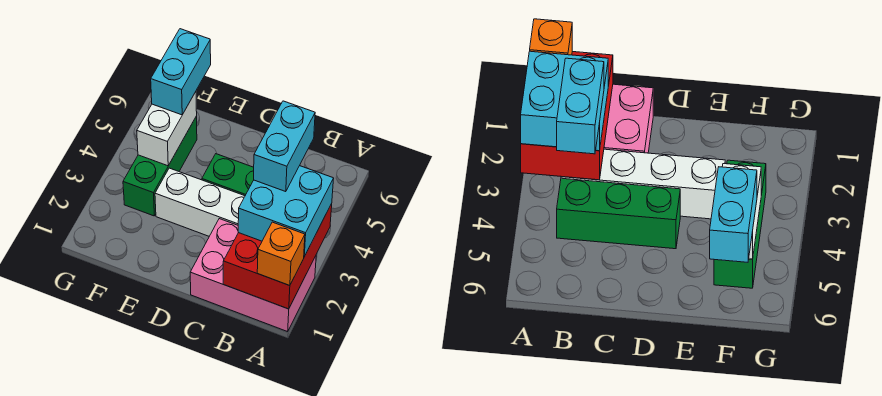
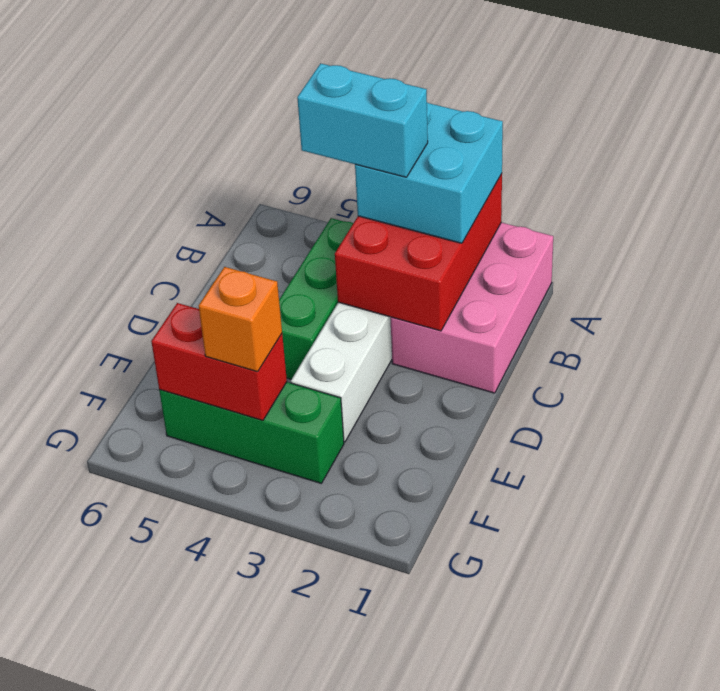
red 2x3 brick [223,204,332,309] -> red 2x3 brick turned to [335,174,502,331]
orange 1x1 brick [257,222,305,286] -> orange 1x1 brick moved to [199,267,282,372]
white 1x2 brick [137,92,197,166] -> red 1x2 brick [151,303,287,420]
cyan 1x2 brick [151,29,211,115] -> none

